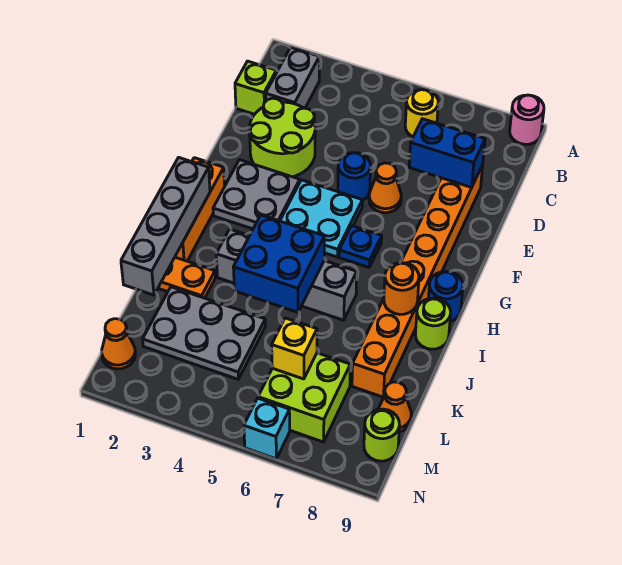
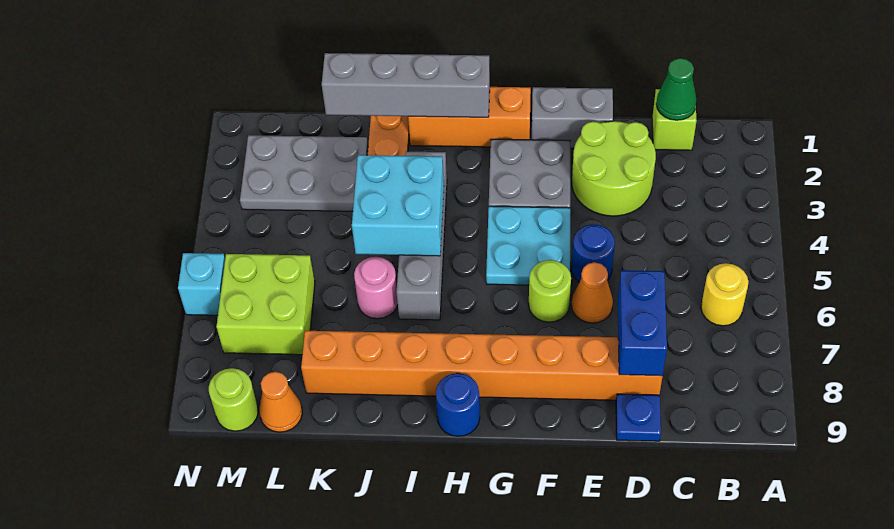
pink 1x1 round brick [510,95,544,144] -> pink 1x1 round brick moved to [354,257,398,319]
grey 1x2 brick [266,48,319,108] -> grey 1x2 brick moved to [532,87,613,148]
none -> green 1x1 cone [656,58,697,120]
blue 1x1 plate [339,226,382,267] -> blue 1x1 plate moved to [616,394,661,441]
blue 2x2 brick [233,215,324,312] -> cyan 2x2 brick [352,155,444,256]
orange 1x1 round brick [384,263,419,314] -> none
lime 1x1 round brick [415,298,451,349] -> lime 1x1 round brick moved to [529,260,571,322]
grey 2x3 plate [143,287,265,379] -> grey 2x3 plate turned to [240,135,368,211]
yellow 1x1 brick [272,318,317,379] -> none
orange 1x1 cone [102,319,135,369] -> none

